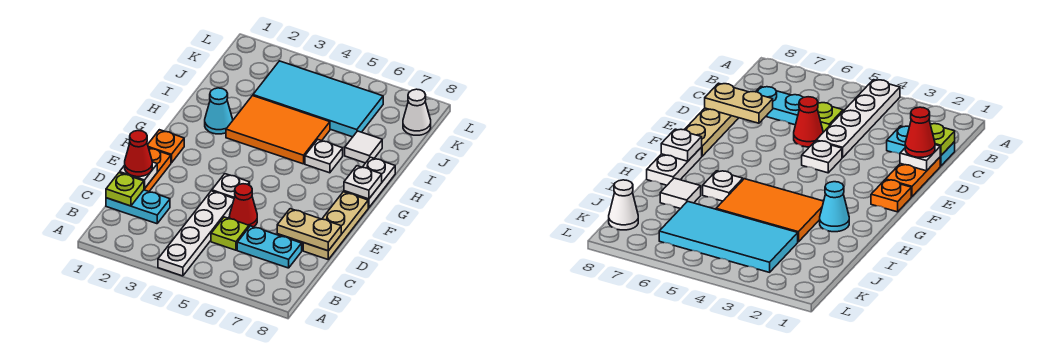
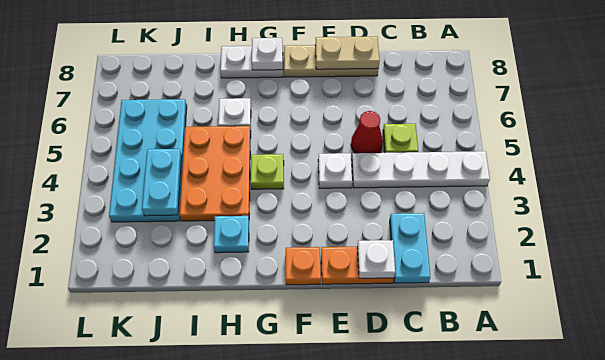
lime 1x1 plate [106,173,144,206] -> lime 1x1 plate moved to [251,154,284,189]
cyan 1x2 plate [237,226,302,268] -> cyan 1x2 plate moved to [142,149,182,216]
red 1x1 cone [125,131,152,177] -> none
tan 1x2 plate [277,209,341,251] -> tan 1x2 plate turned to [315,36,379,69]
cyan 1x1 cone [205,88,233,134] -> cyan 1x1 plate [214,216,249,253]
orange 2x3 tile [226,96,330,164] -> orange 2x3 plate [180,126,251,221]
white 1x1 tile [345,131,382,163] -> none
cyan 2x4 tile [253,61,383,137] -> cyan 2x4 plate [109,99,187,222]
white 1x1 cone [403,89,431,135] -> none

